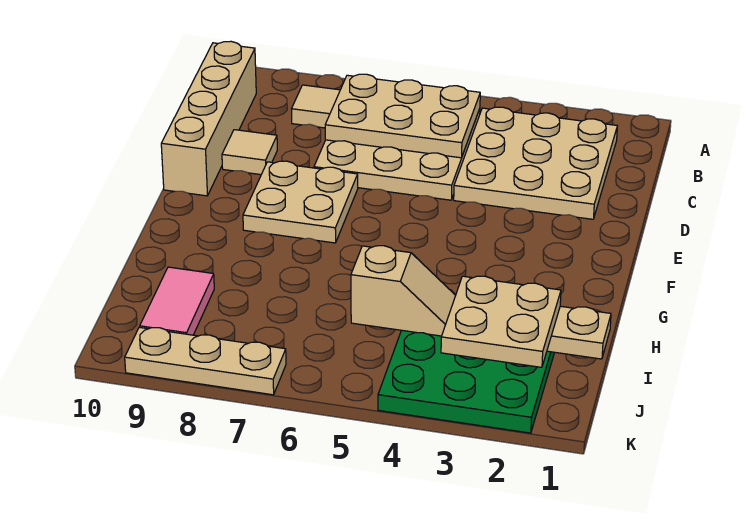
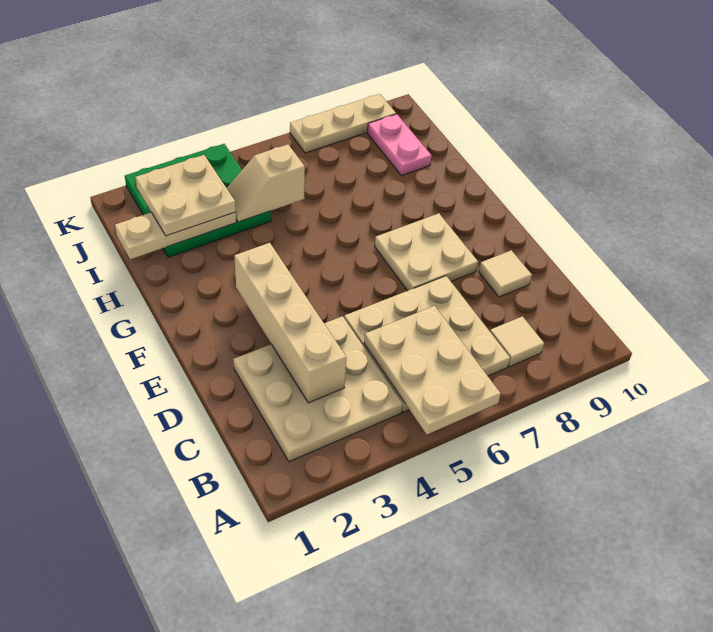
tan 2x3 plate [325,74,480,158] -> tan 2x3 plate turned to [364,306,501,434]
tan 1x4 brick [161,41,256,196] -> tan 1x4 brick moved to [234,243,346,403]
pink 1x2 tile [140,267,214,335] -> pink 1x2 plate [368,114,432,175]

